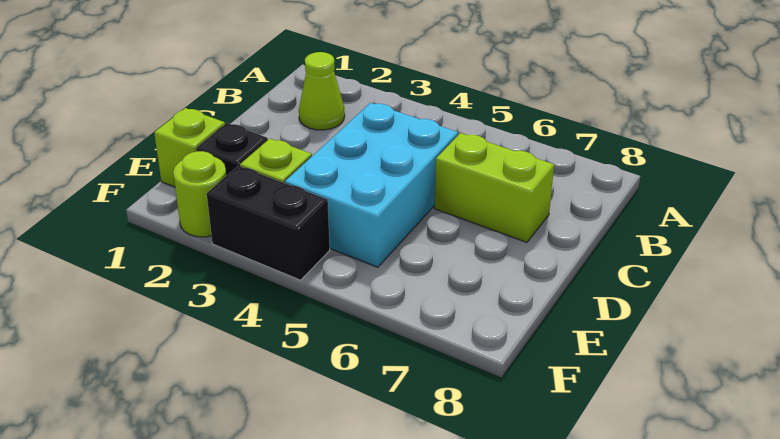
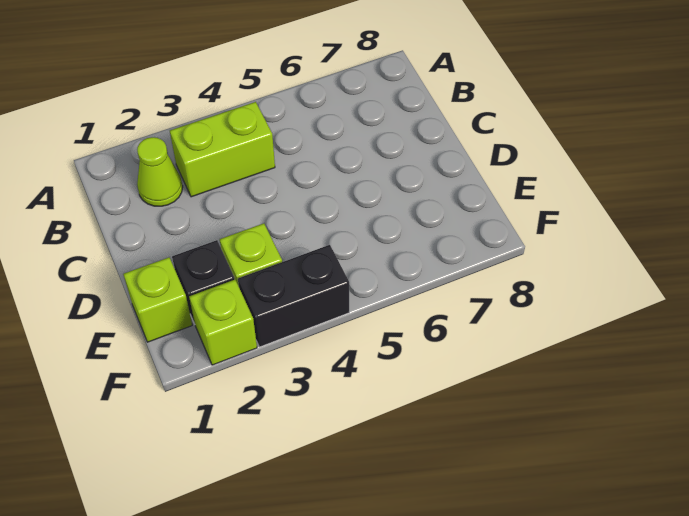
cyan 2x3 brick [285,103,458,267] -> none
lime 1x2 brick [434,133,554,242] -> lime 1x2 brick moved to [170,102,275,197]
lime 1x1 round brick [173,151,226,237] -> lime 1x1 brick [189,280,257,365]

